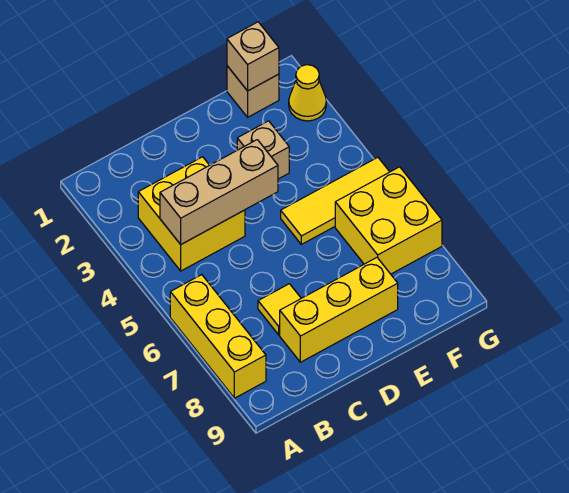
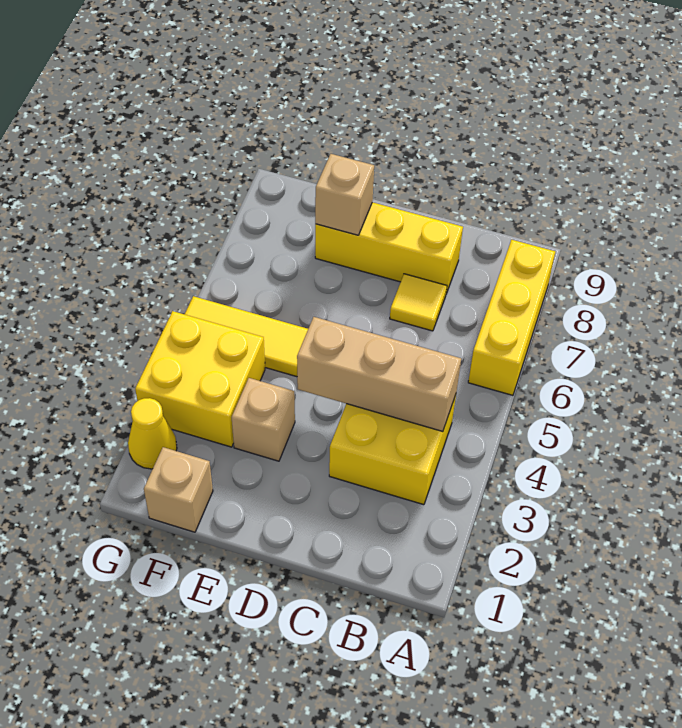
tan 1x1 brick [227,22,279,91] -> tan 1x1 brick moved to [315,154,374,235]
yellow 2x2 brick [335,167,442,274] -> yellow 2x2 brick moved to [135,311,265,447]

